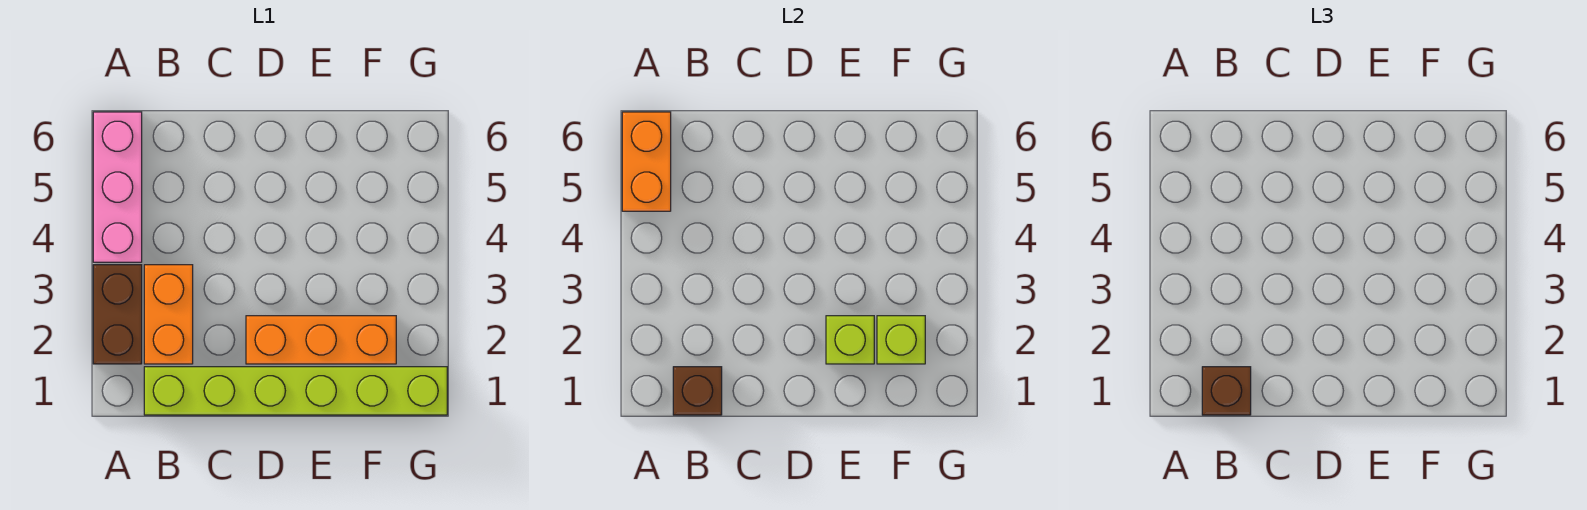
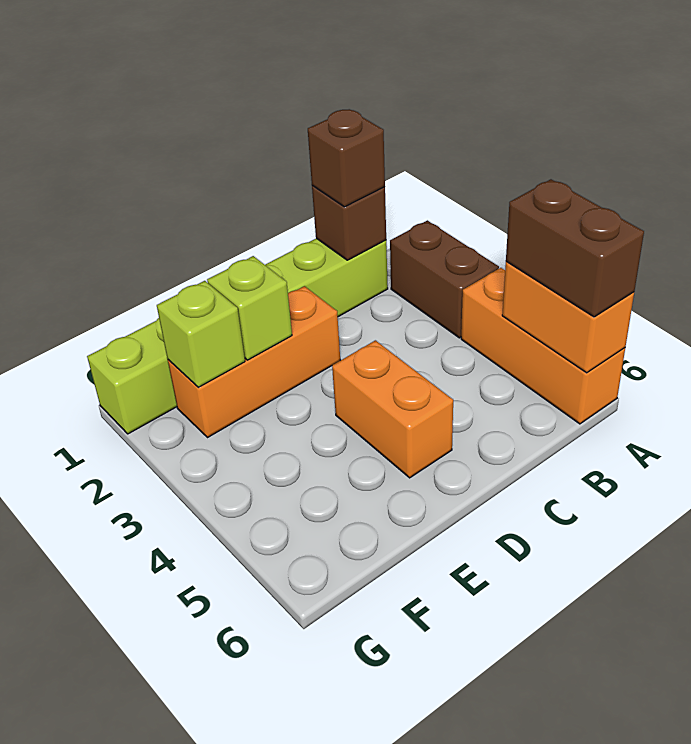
pink 1x3 brick [93,112,142,262] -> orange 1x3 brick [461,268,625,424]
none -> brown 1x2 brick [506,179,644,317]
orange 1x2 brick [144,265,193,364] -> orange 1x2 brick moved to [332,340,453,478]

